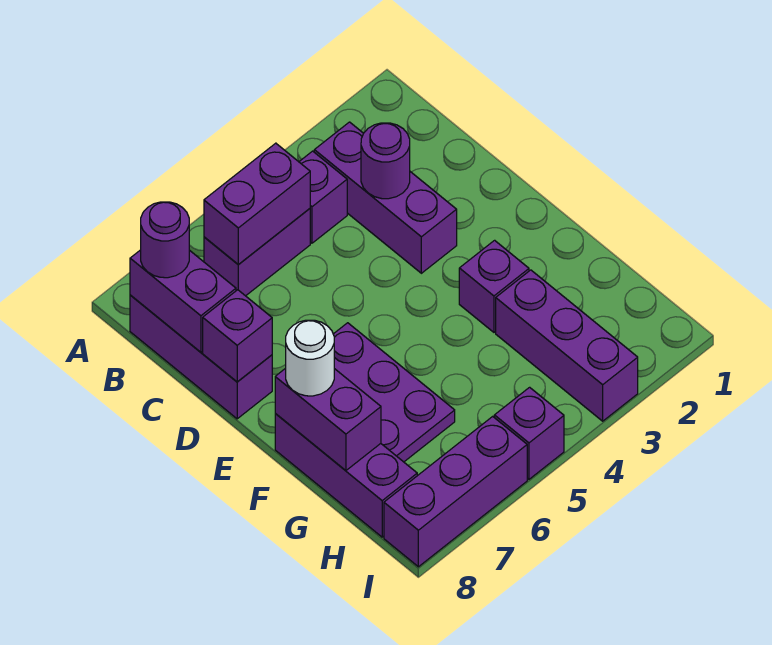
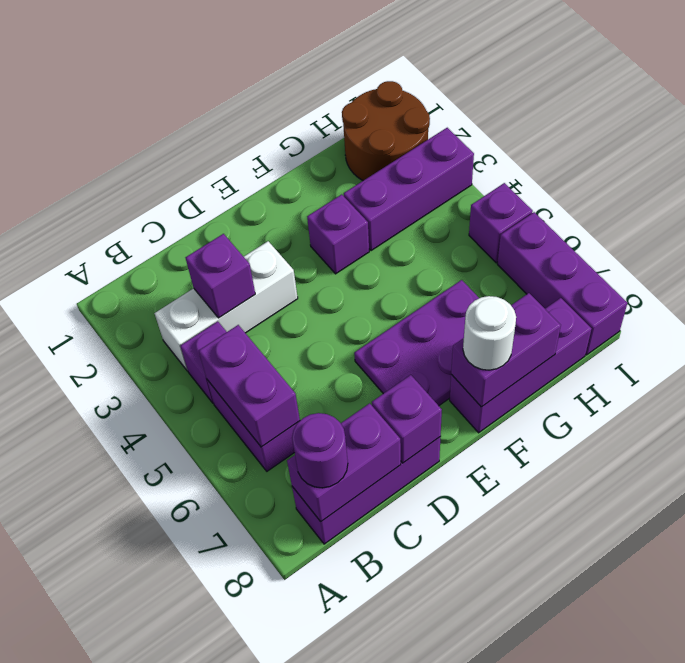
purple 1x3 brick [314,122,457,273] -> white 1x3 brick [155,241,298,371]
purple 1x1 round brick [361,123,410,199] -> purple 1x1 brick [185,234,255,318]
none -> brown 2x2 round brick [342,81,430,181]

